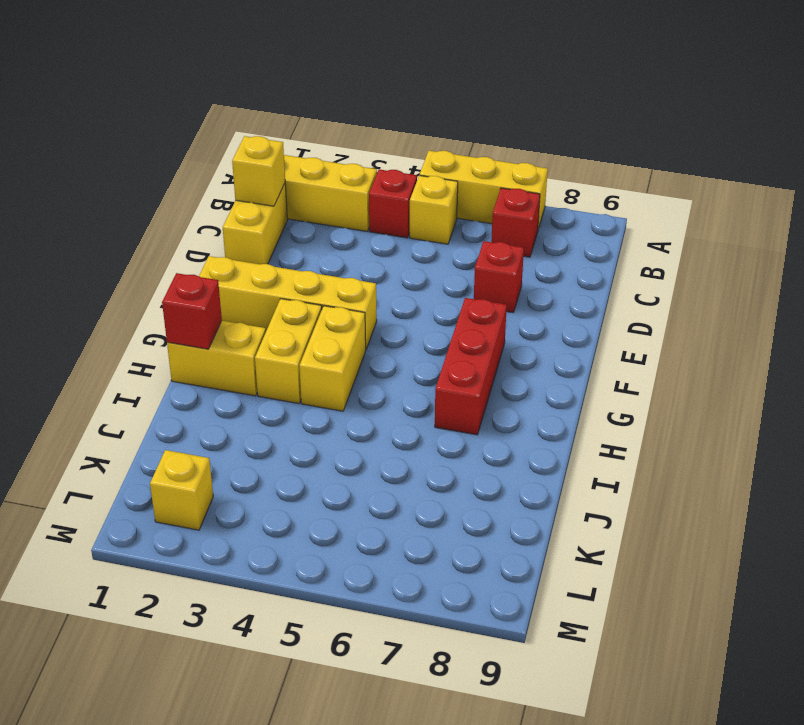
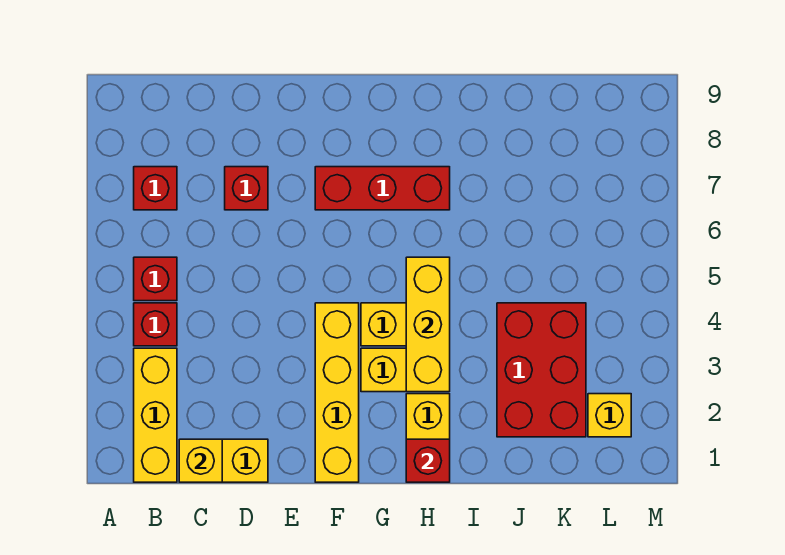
yellow 1x3 brick [420,151,548,229] -> yellow 1x3 brick moved to [406,257,450,392]
yellow 1x1 brick [410,176,458,244] -> red 1x1 brick [134,257,177,301]
none -> red 2x3 brick [497,303,586,437]

